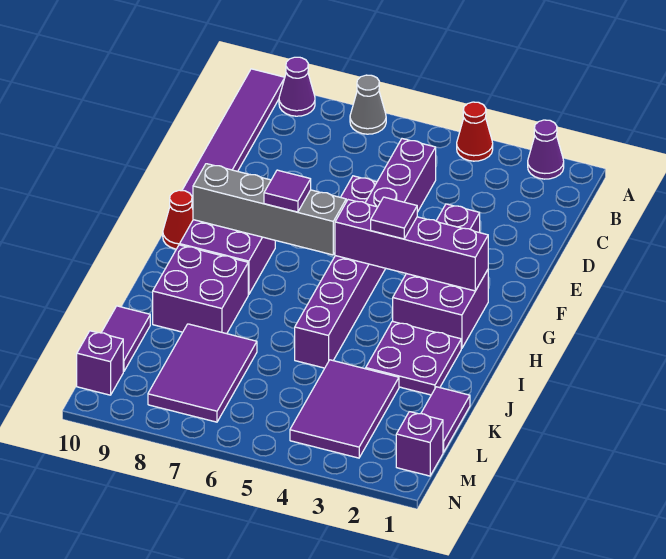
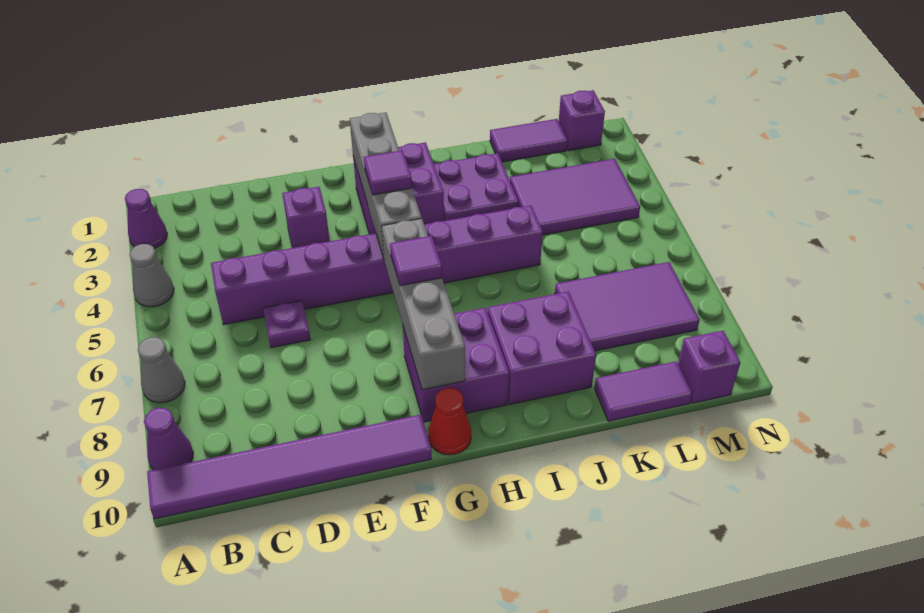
red 1x1 cone [457,102,493,161] -> grey 1x1 cone [130,244,174,307]
purple 1x4 brick [335,200,488,291] -> grey 1x4 brick [350,112,422,258]

